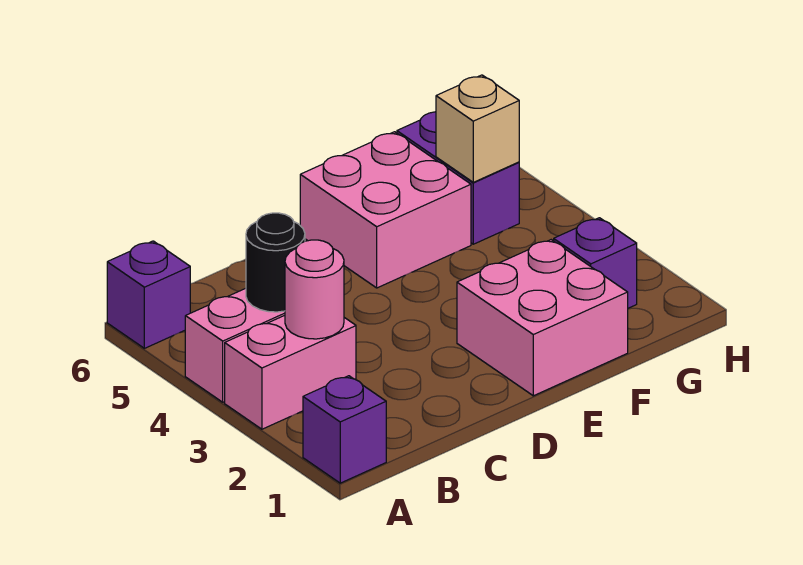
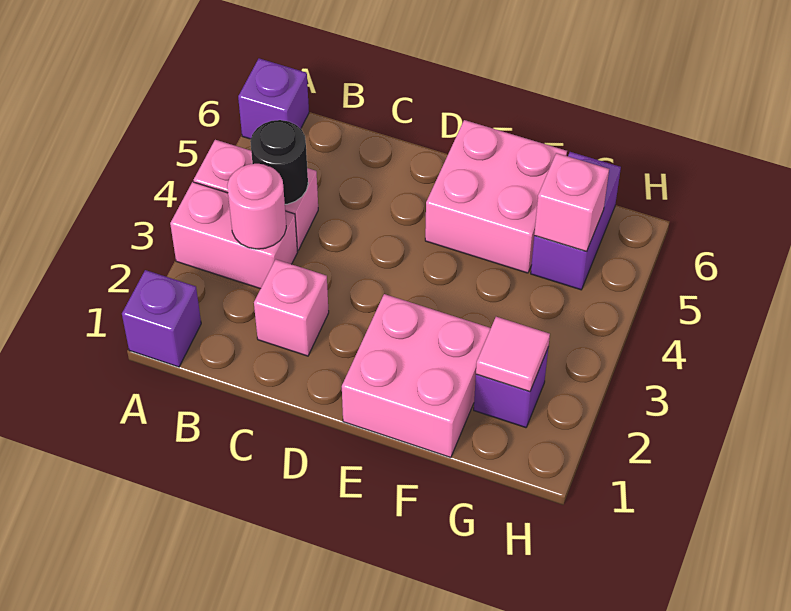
none -> pink 1x1 brick [254,259,329,356]
none -> pink 1x1 tile [476,317,550,392]
tan 1x1 brick [436,75,519,182] -> pink 1x1 brick [534,153,609,251]

